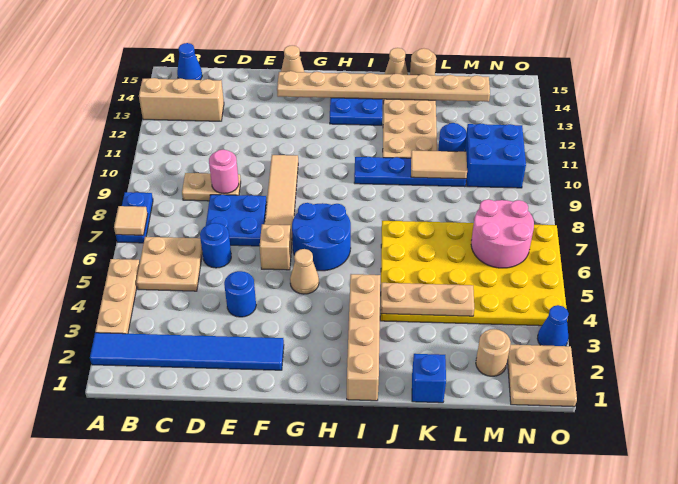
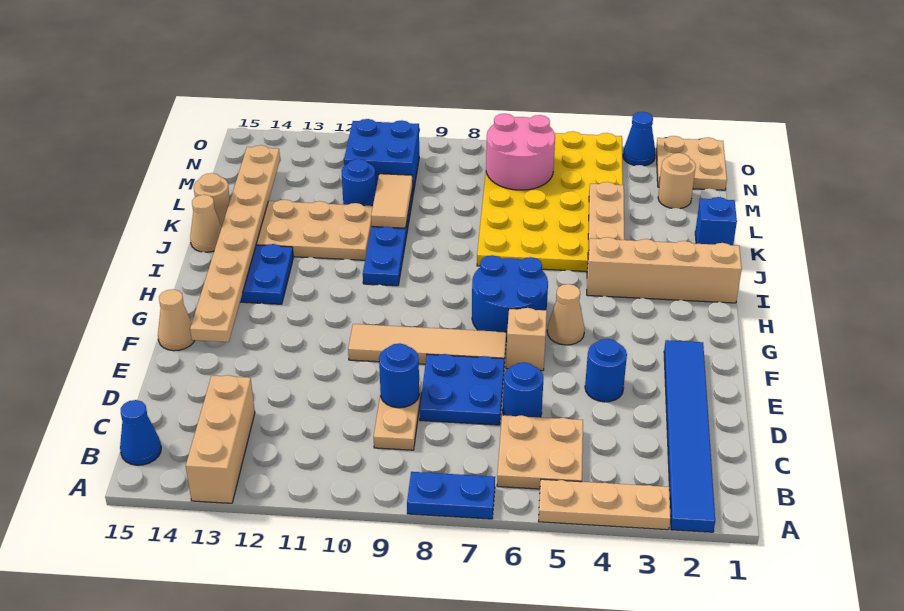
tan 1x1 tile [114,206,148,235] -> none
pink 1x1 round brick [209,149,239,194] -> blue 1x1 round brick [379,343,419,408]

